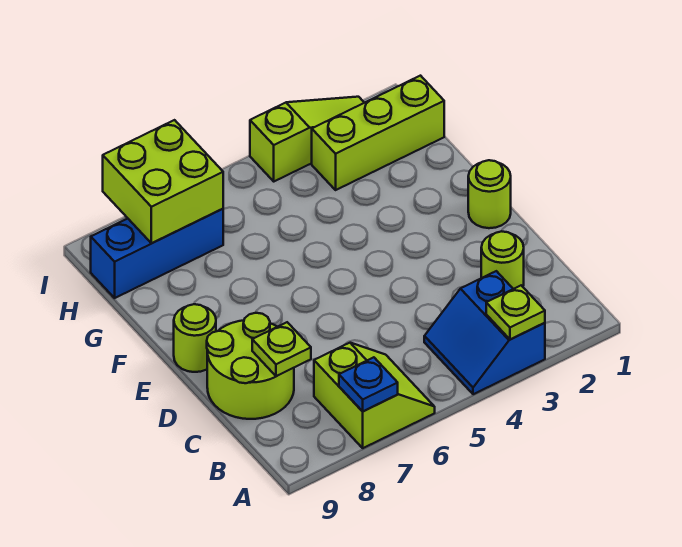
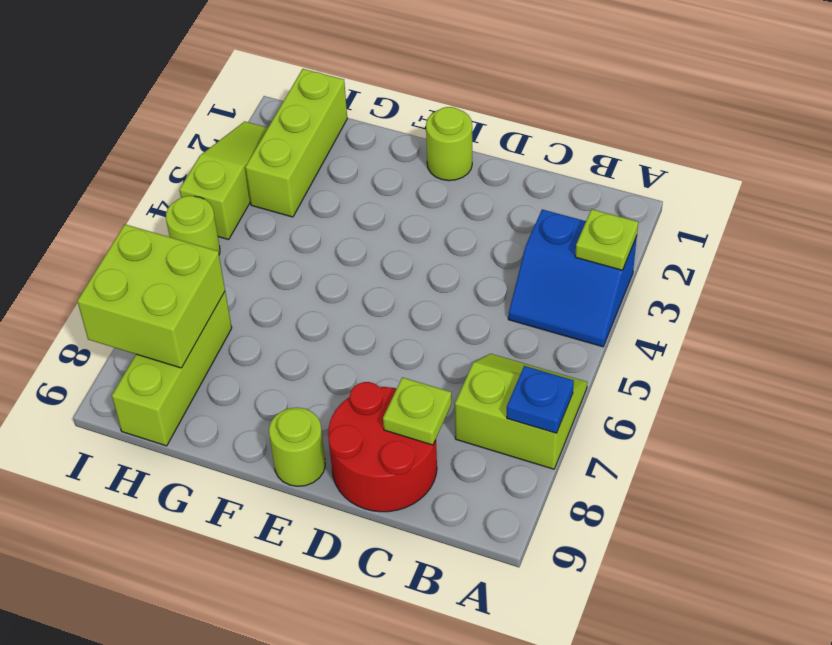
lime 1x1 round brick [481,231,524,289] -> lime 1x1 round brick moved to [166,196,220,254]
lime 2x2 round brick [207,313,294,419] -> red 2x2 round brick [328,382,437,512]
blue 1x3 brick [91,209,223,298] -> lime 1x3 brick [112,292,232,446]

